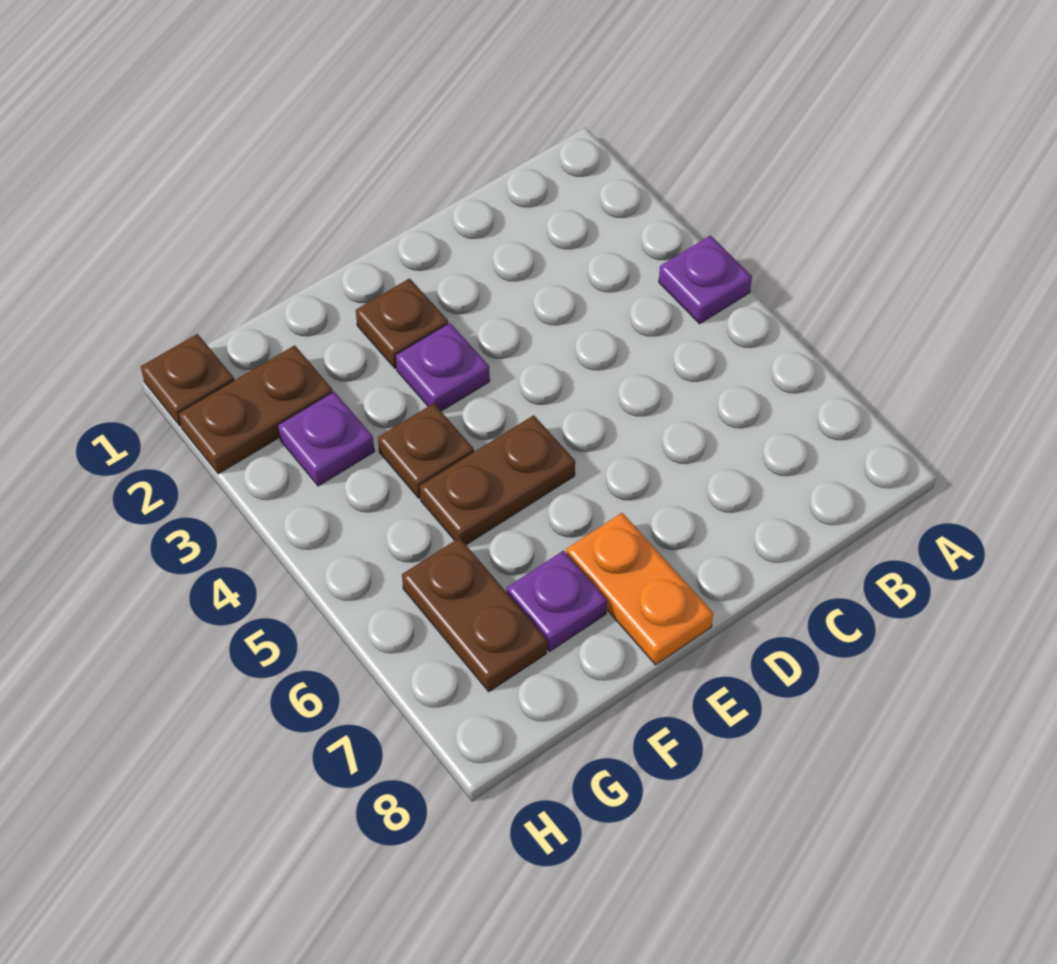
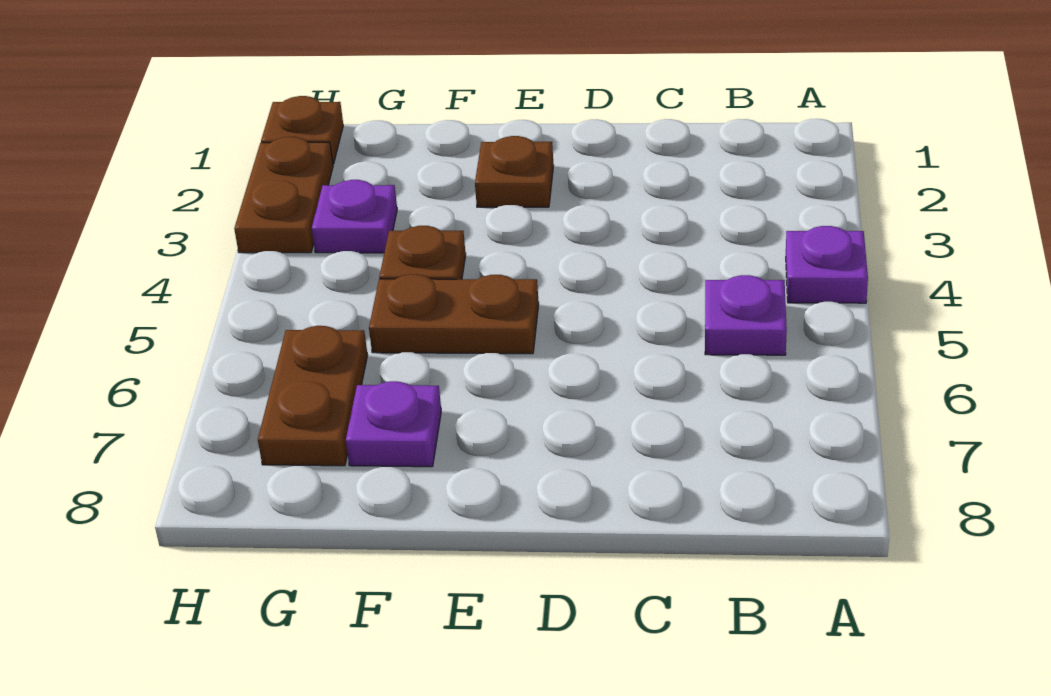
purple 1x1 plate [396,323,490,411] -> purple 1x1 plate moved to [705,275,787,355]
orange 1x2 plate [566,513,713,665] -> none
brown 1x2 plate [178,345,333,474] -> brown 1x2 plate turned to [234,137,333,253]

